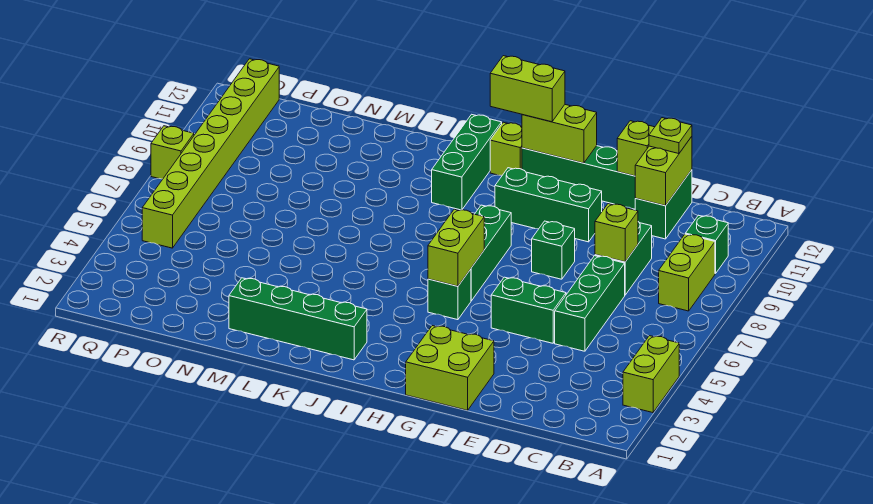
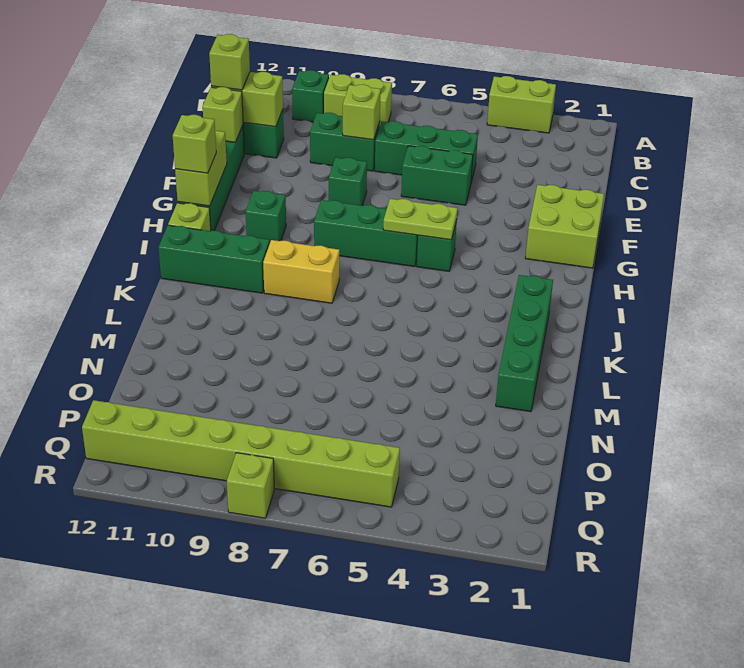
lime 1x1 plate [649,118,692,154] -> lime 1x1 brick [209,34,250,90]
green 1x2 brick [491,277,566,343] -> green 1x2 brick turned to [401,146,473,205]
green 1x3 brick [495,168,602,242] -> green 1x1 brick [245,191,286,242]
lime 1x2 brick [428,209,484,286] -> lime 1x2 plate [383,199,458,240]
lime 1x2 brick [490,56,565,122] -> lime 1x1 brick [173,115,216,173]
none -> yellow 1x2 brick [263,240,339,303]

